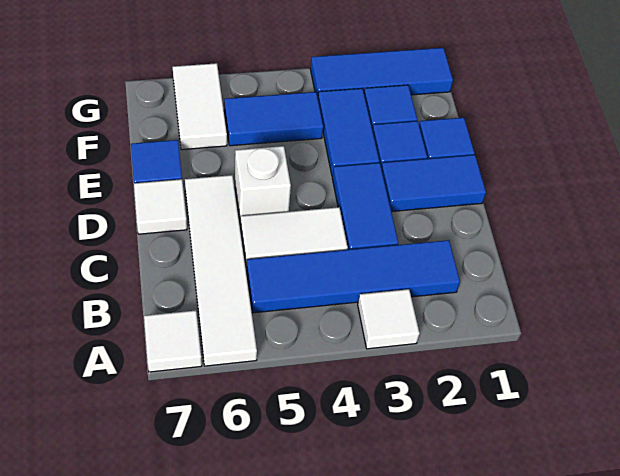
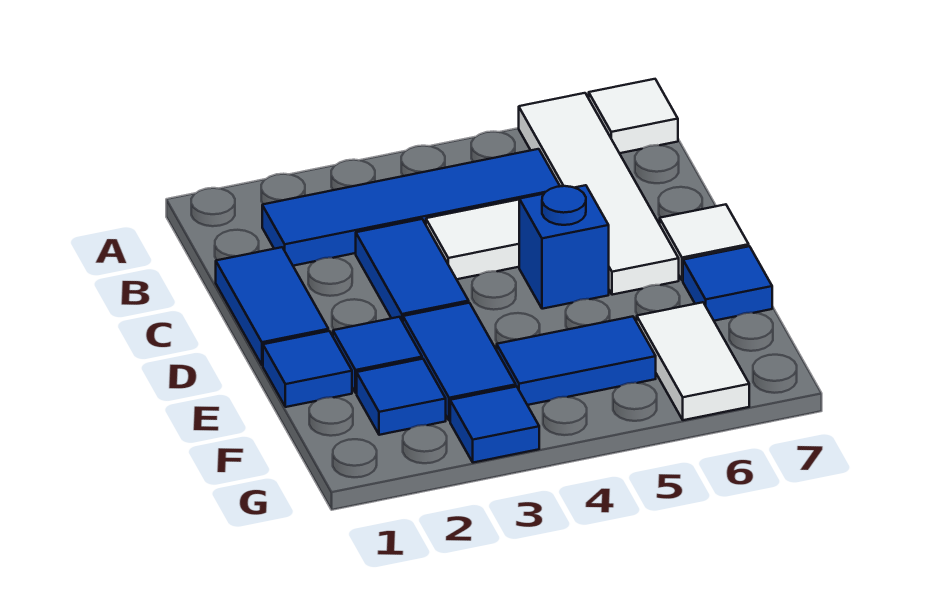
white 1x1 tile [358,289,420,349] -> none
blue 1x2 tile [381,155,486,212] -> blue 1x2 tile turned to [216,247,328,365]
white 1x1 brick [235,146,291,225] -> blue 1x1 brick [519,185,609,309]
blue 1x3 tile [310,48,453,98] -> blue 1x1 tile [450,386,539,463]

